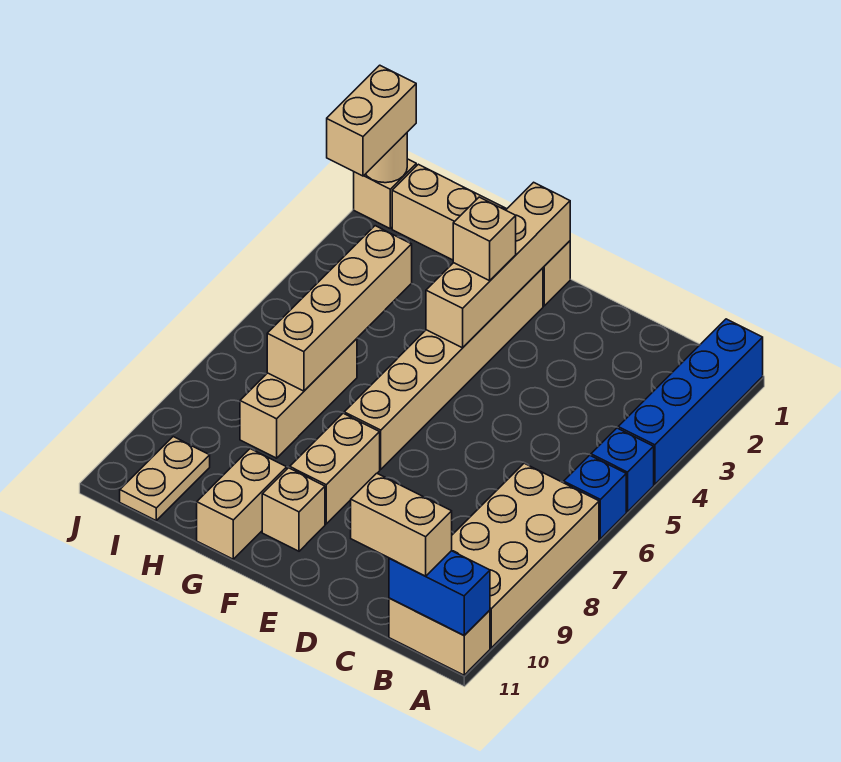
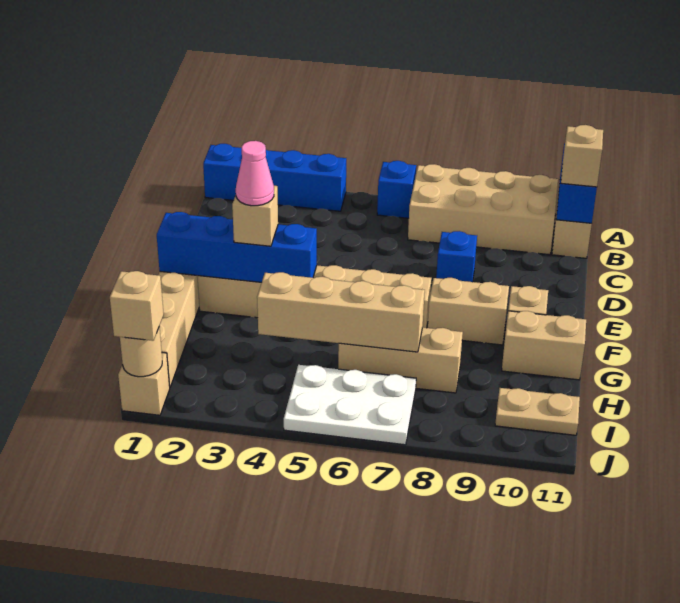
blue 1x1 brick [591,428,654,512] -> blue 1x1 brick moved to [436,231,477,282]
tan 1x2 brick [351,473,452,576] -> tan 1x1 brick [561,125,603,187]
tan 1x4 brick [426,182,570,348] -> blue 1x4 brick [157,212,317,282]
none -> pink 1x1 cone [236,141,274,206]
none -> white 2x3 plate [284,365,416,445]
tan 1x2 brick [327,65,416,176] -> tan 1x1 brick [110,271,164,341]

